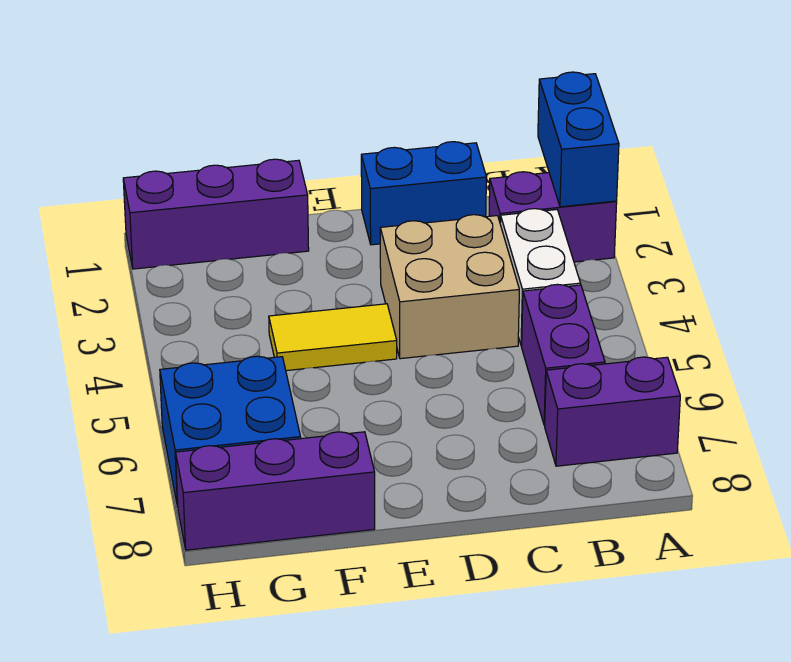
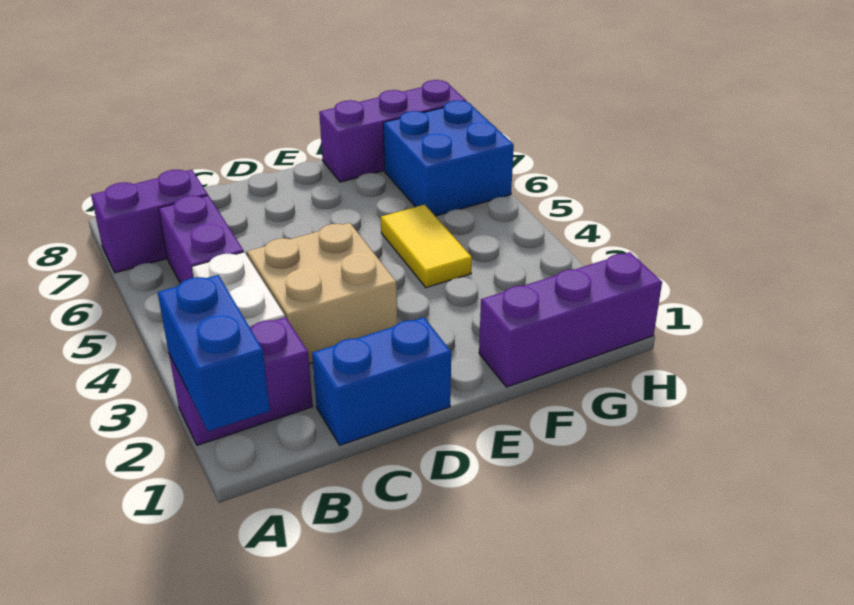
yellow 1x2 tile [269,304,397,371] -> yellow 1x2 tile turned to [381,204,472,288]

